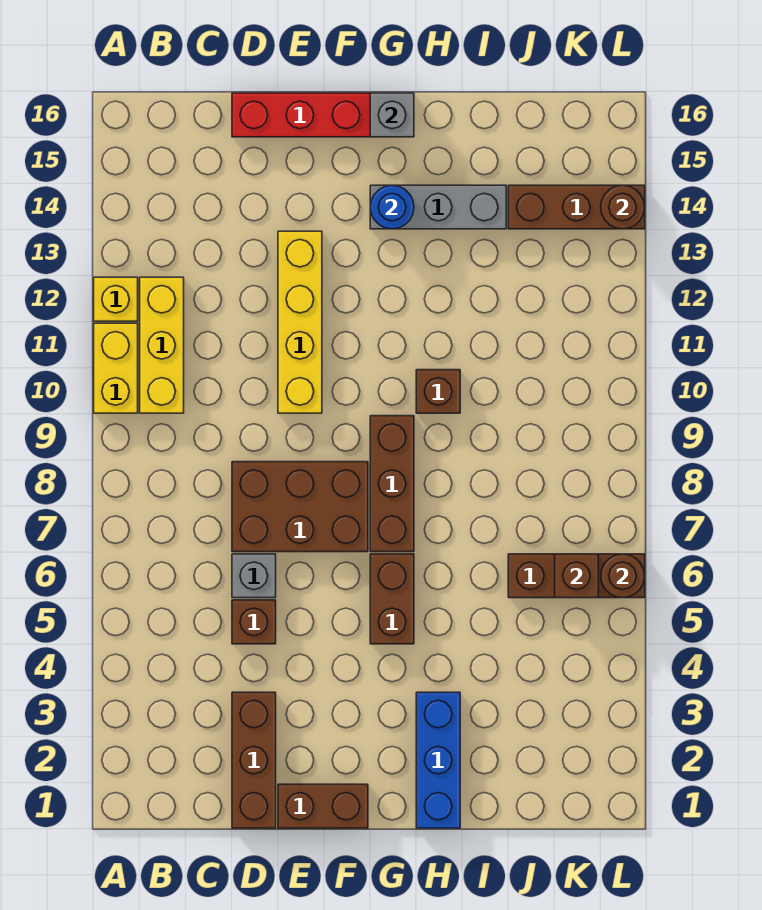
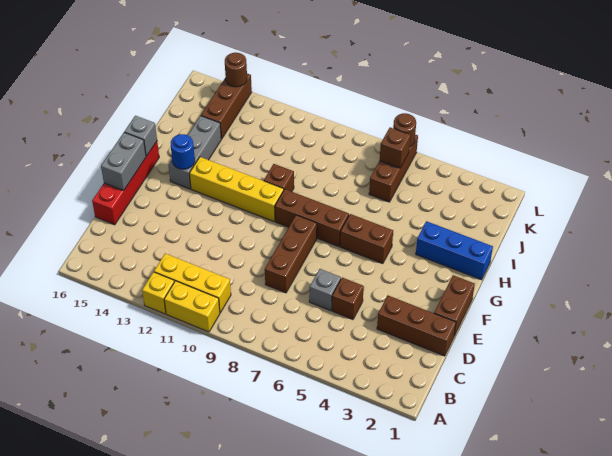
brown 2x3 brick [232,462,368,552] -> brown 1x3 brick [265,215,317,293]
yellow 1x4 brick [278,231,322,413] -> yellow 1x4 brick moved to [189,157,284,221]
none -> grey 1x2 brick [101,133,146,191]

